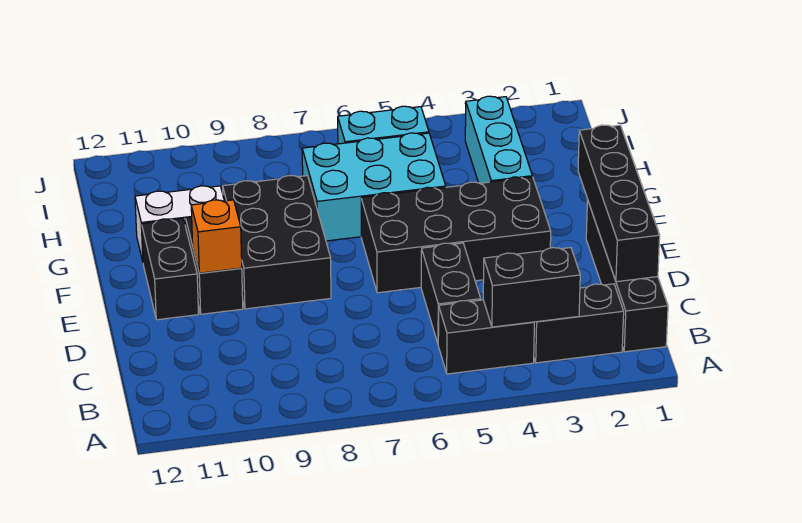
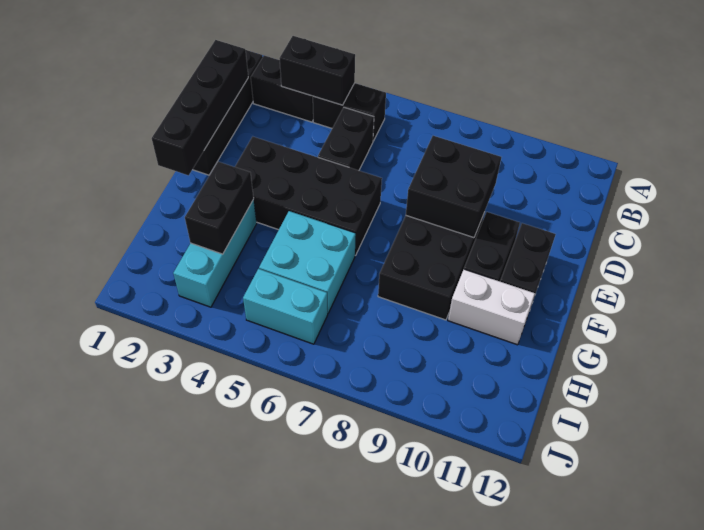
none -> black 2x2 brick [406,136,501,238]
orange 1x1 brick [191,200,242,273] -> none
none -> black 1x2 brick [185,162,254,254]
cyan 2x3 brick [302,133,446,241] -> cyan 2x2 brick [259,211,356,313]

